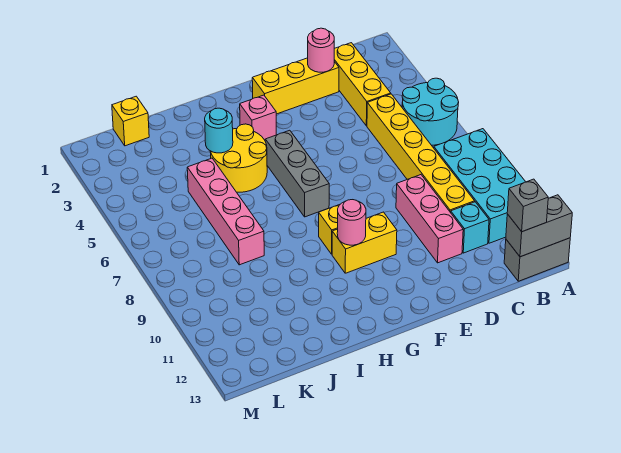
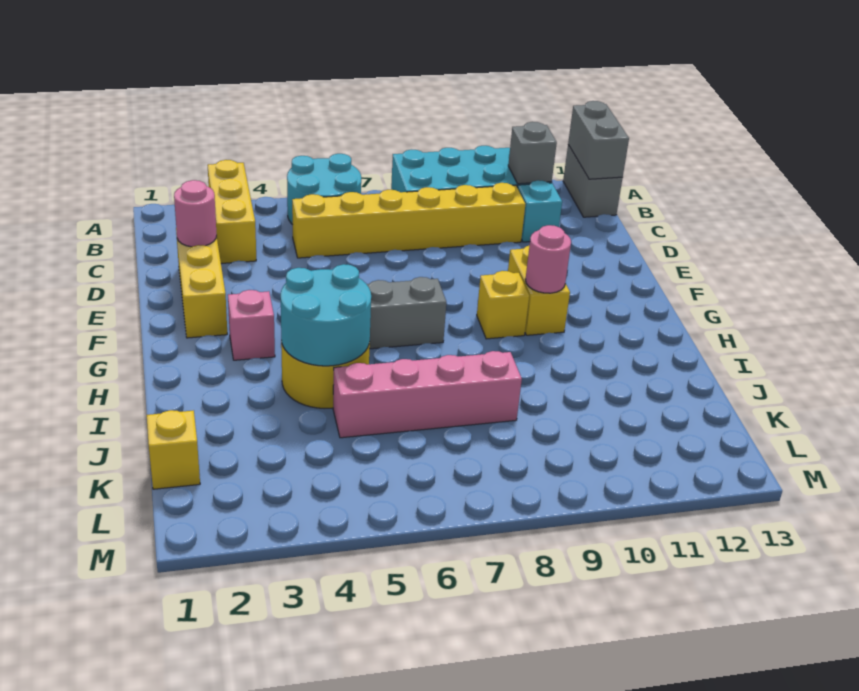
grey 1x1 brick [507,179,548,232] -> grey 1x1 brick moved to [508,122,557,184]
yellow 1x3 brick [334,43,391,126] -> yellow 1x3 brick turned to [208,160,256,263]
pink 1x3 brick [396,175,463,263] -> none
cyan 1x1 round brick [205,108,233,153] -> cyan 2x2 round brick [281,264,371,366]

